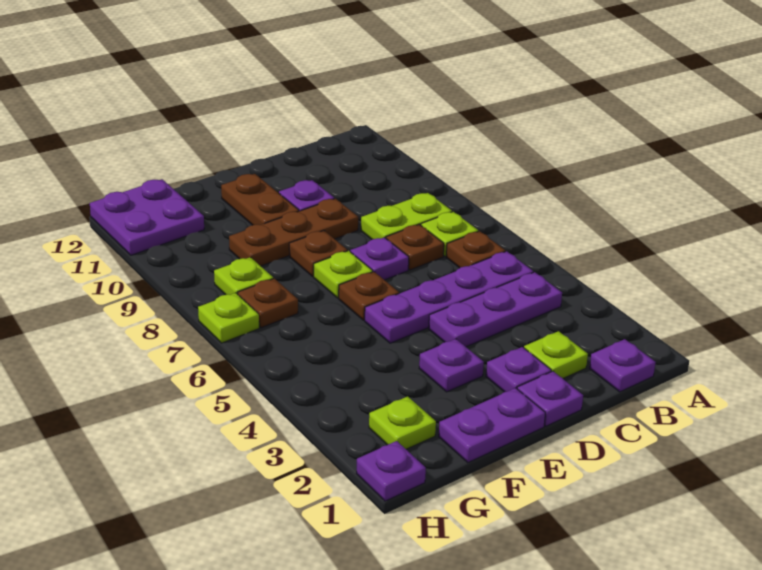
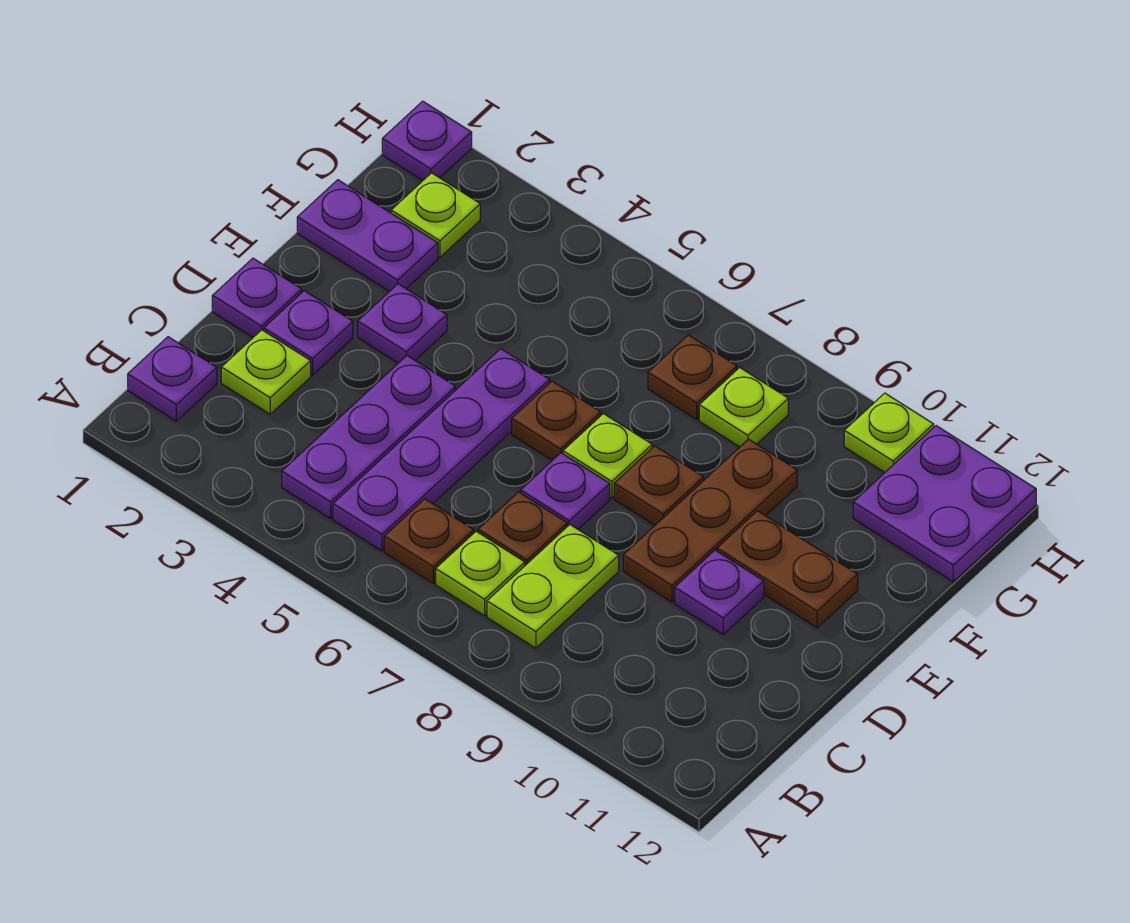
purple 1x2 plate [439,388,546,463] -> purple 1x2 plate turned to [297,180,438,292]
lime 1x1 plate [198,293,259,343] -> lime 1x1 plate moved to [844,393,934,472]

